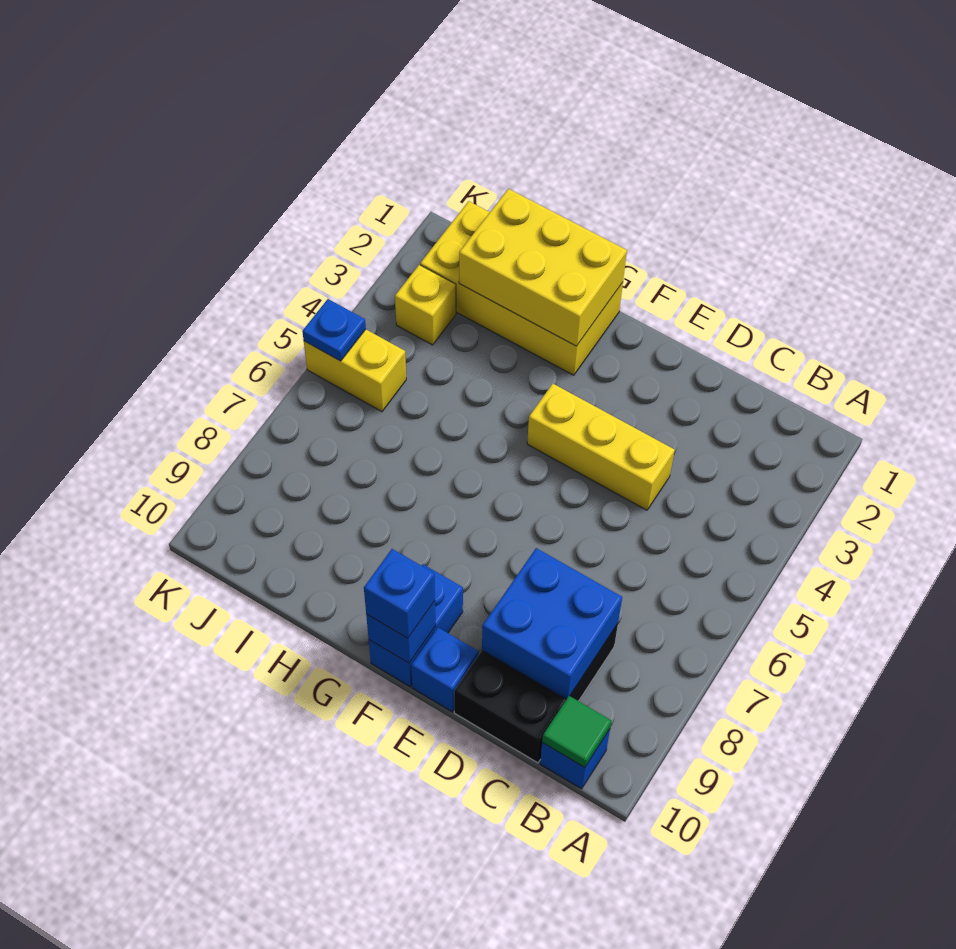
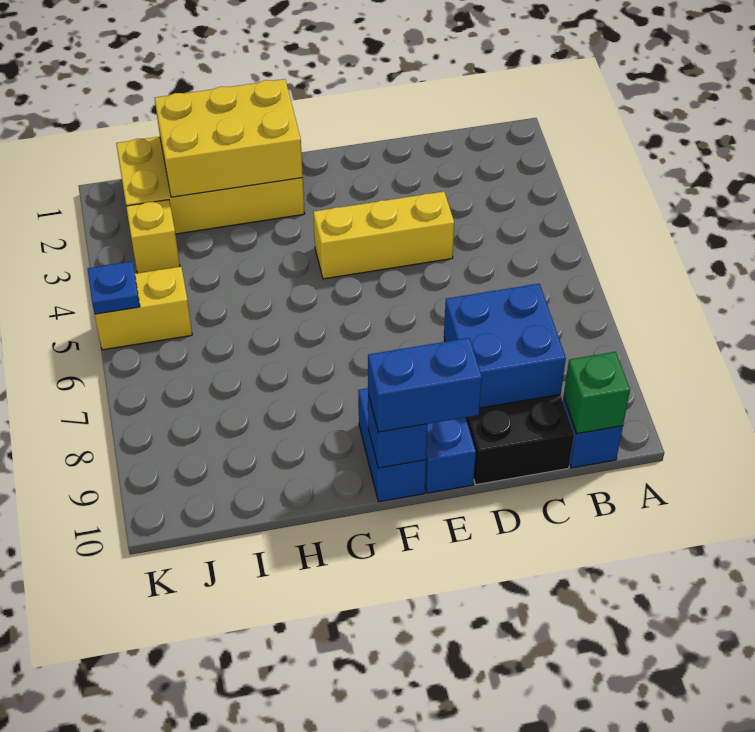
green 1x1 tile [542,696,611,767] -> green 1x1 brick [564,352,630,434]
blue 1x1 brick [364,549,435,638] -> blue 1x2 brick [368,338,482,432]

